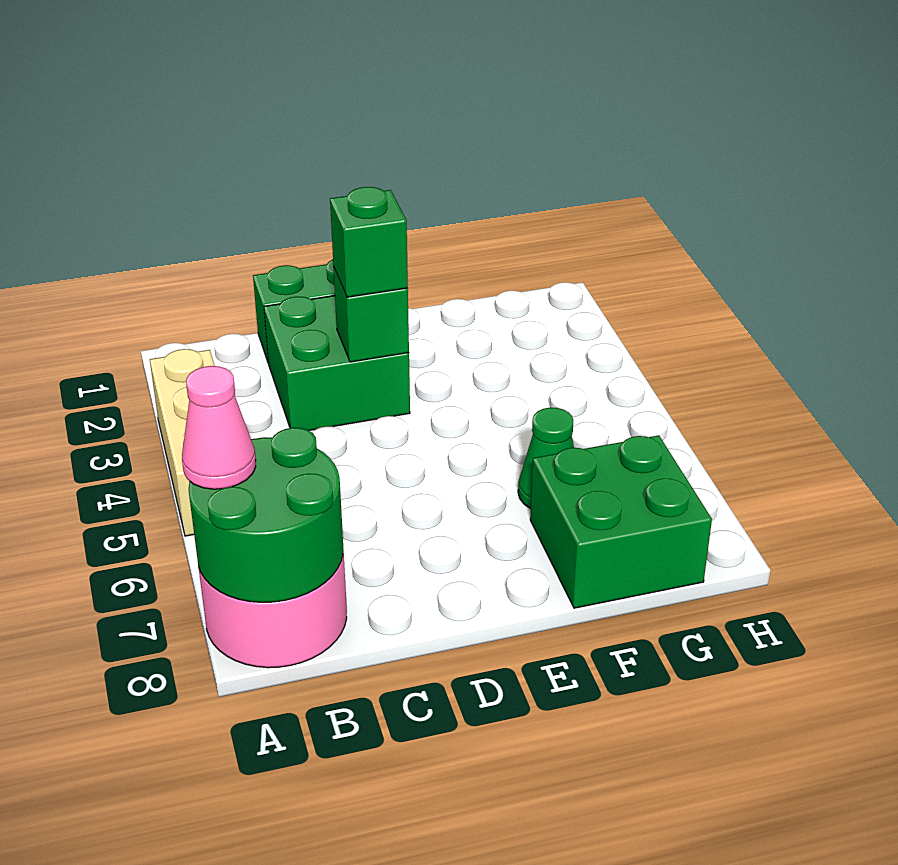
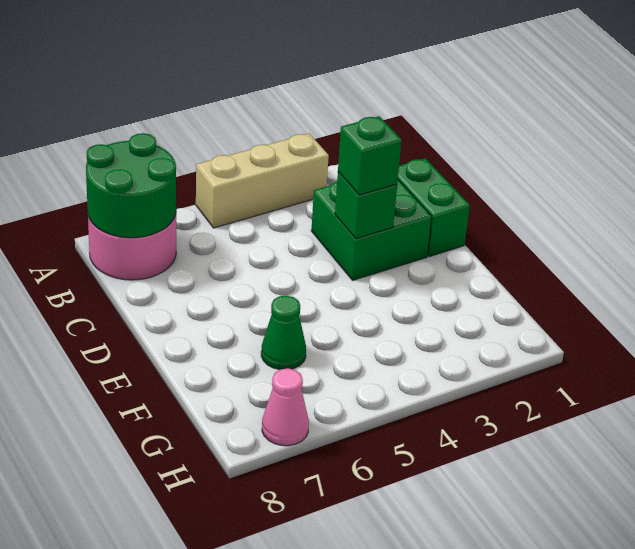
pink 1x1 cone [182,366,256,489] -> pink 1x1 cone moved to [262,368,309,446]
green 2x2 brick [530,435,712,608] -> none

